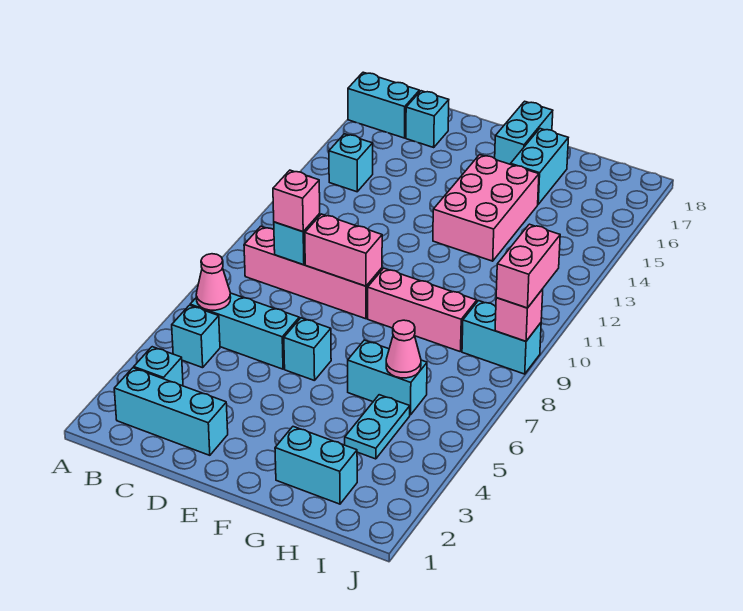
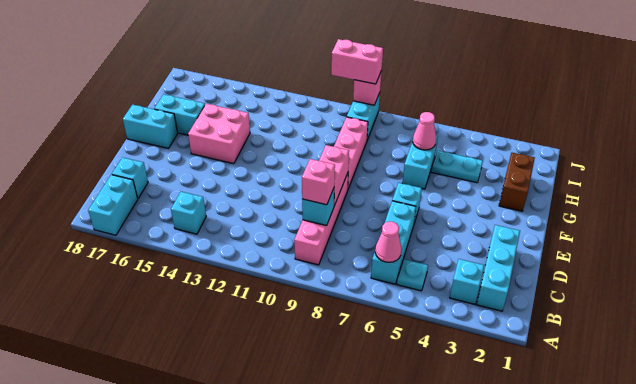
cyan 1x1 brick [172,305,220,368] -> cyan 1x1 plate [397,259,428,291]
pink 2x3 brick [433,155,539,261] -> pink 2x2 brick [188,104,250,164]
cyan 1x2 brick [275,427,357,504] -> brown 1x2 brick [499,153,535,211]

